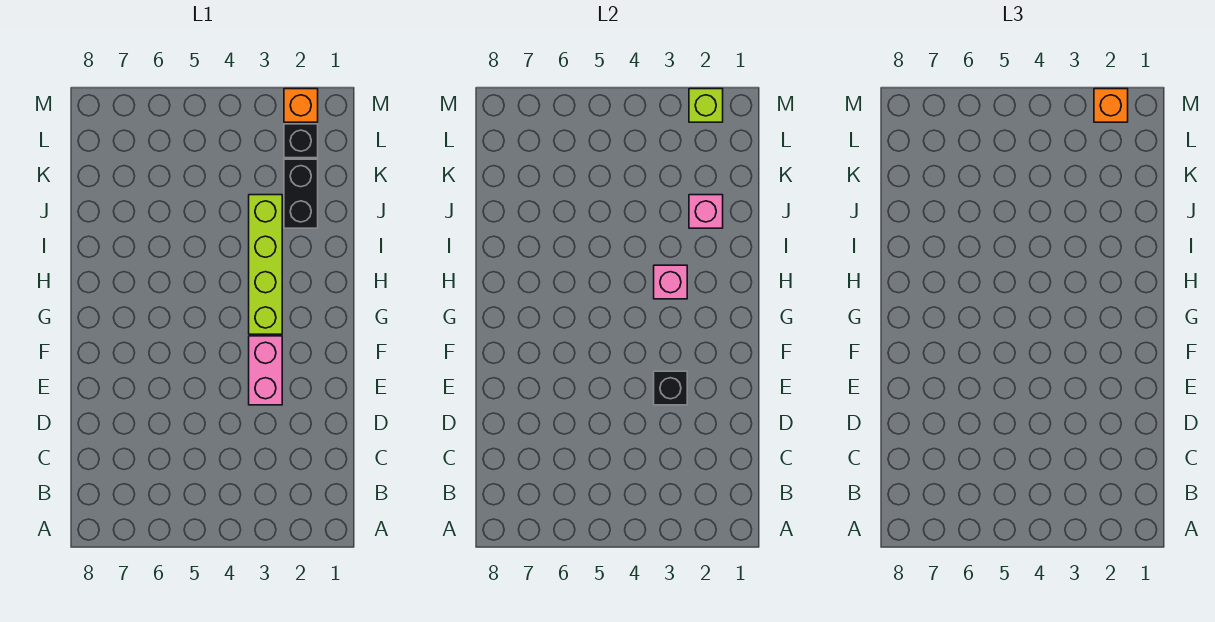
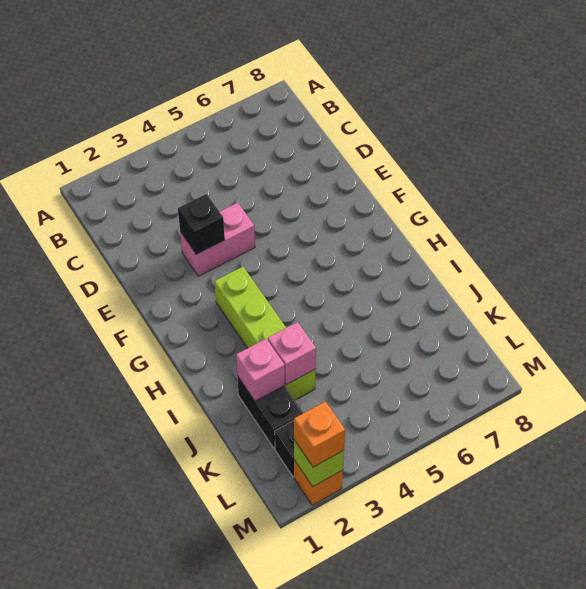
pink 1x2 brick [249,336,282,405] -> pink 1x2 brick turned to [180,203,255,276]
pink 1x1 brick [654,265,687,299] -> pink 1x1 brick moved to [268,322,316,385]

